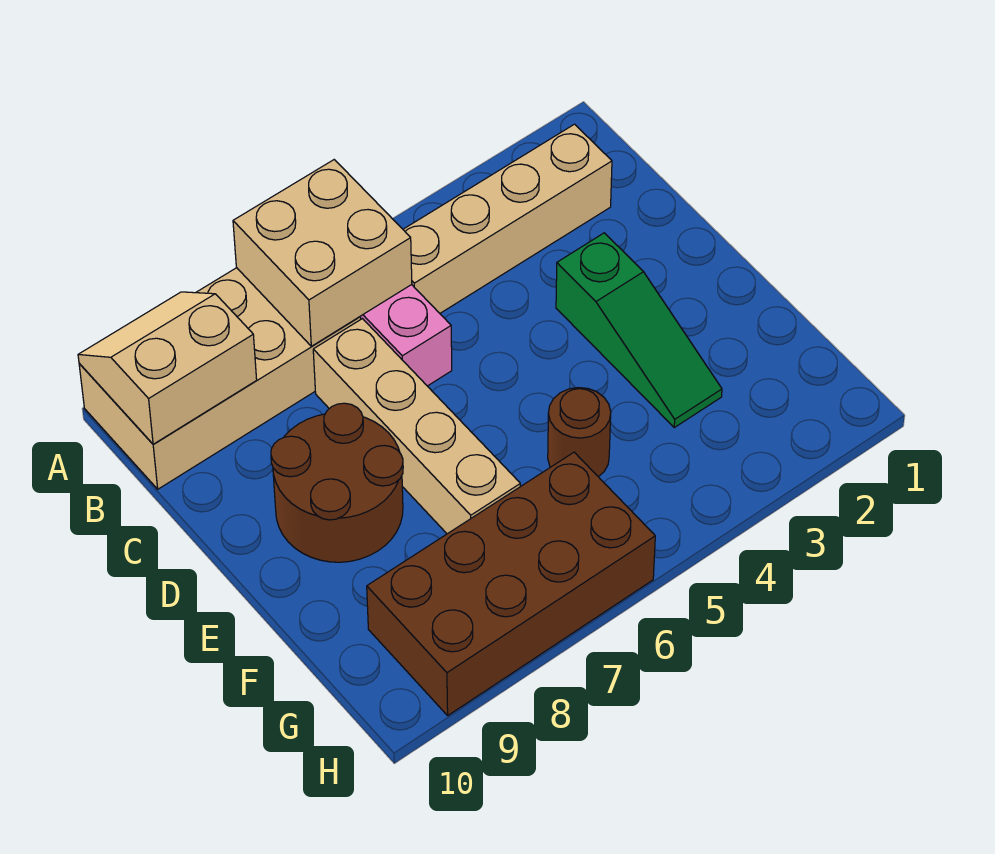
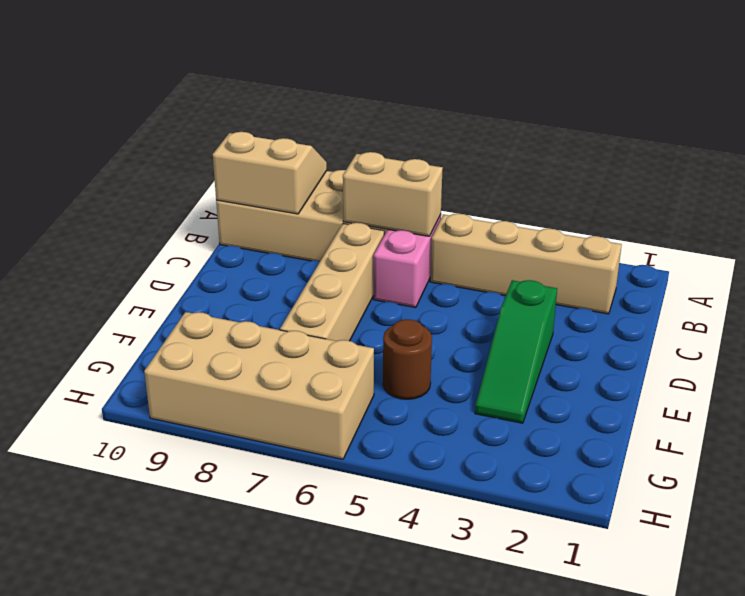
tan 2x2 brick [233,160,412,346] -> tan 1x2 brick [343,152,443,236]
brown 2x2 round brick [271,403,403,562] -> none
brown 2x4 brick [367,452,655,715] -> tan 2x4 brick [144,312,374,459]

